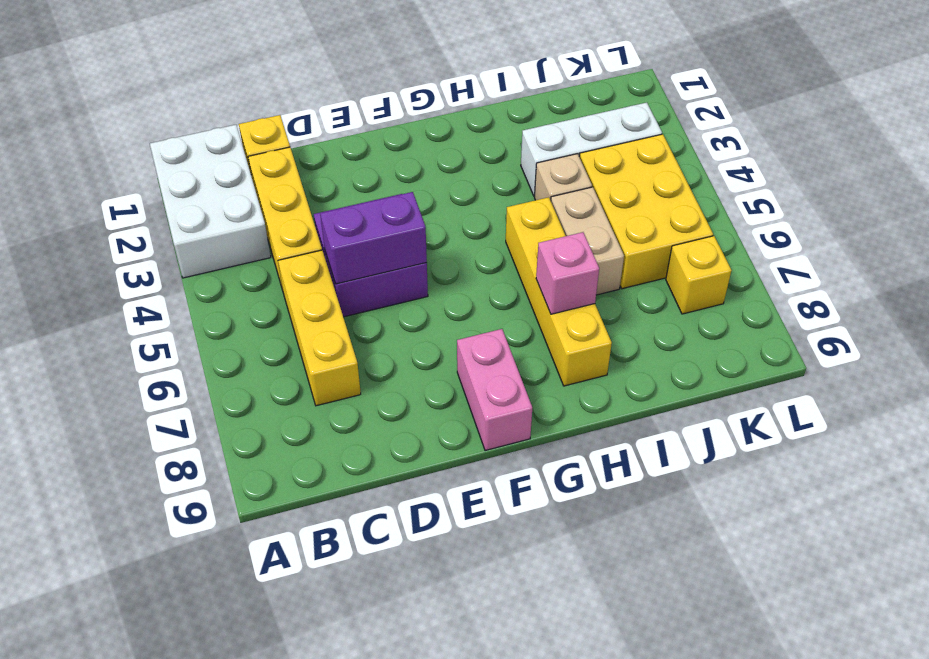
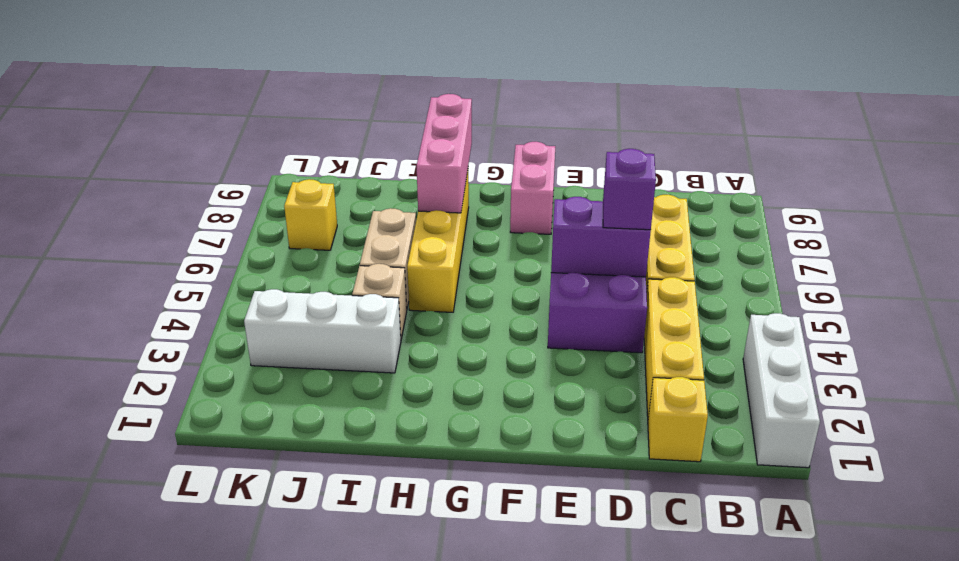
white 2x3 brick [150,125,271,278] -> white 1x3 brick [743,313,820,468]
none -> purple 1x1 brick [603,149,656,230]
pink 1x1 brick [536,232,599,314] -> pink 1x3 brick [417,94,472,213]
yellow 2x3 brick [579,134,713,289] -> none

